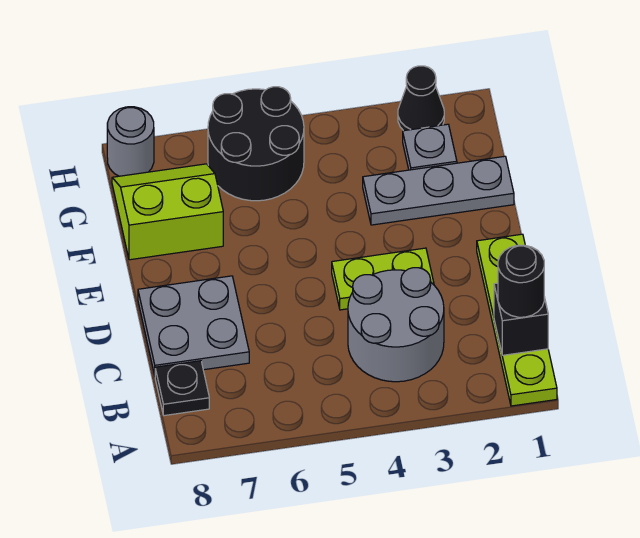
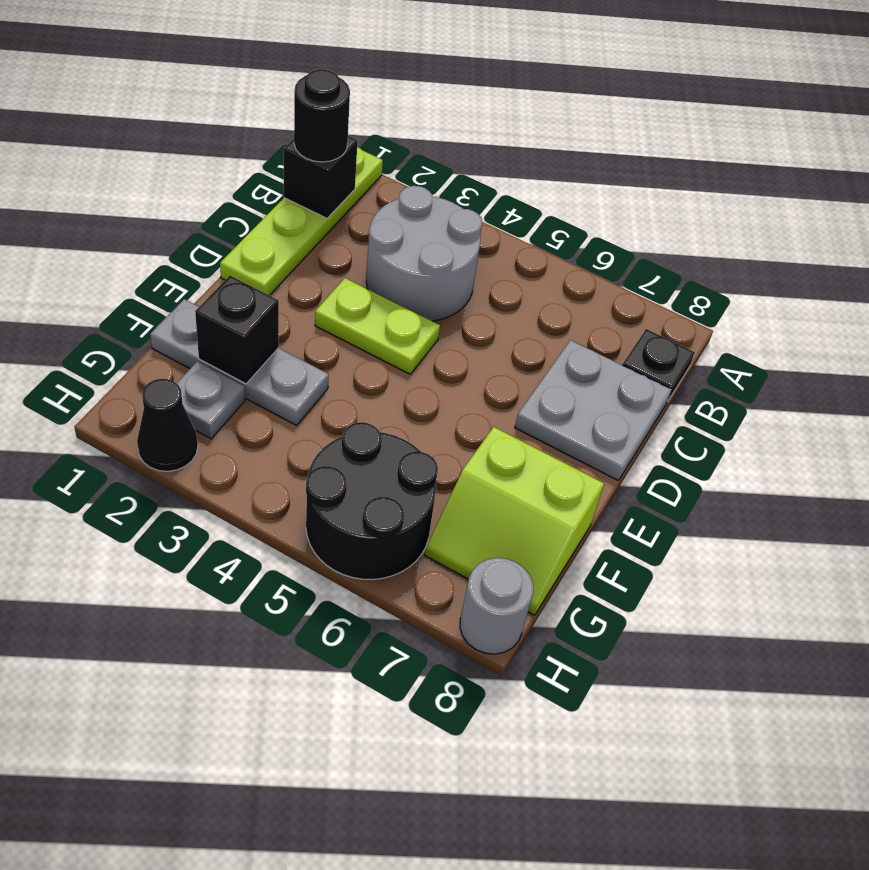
none -> black 1x1 brick [195,276,279,384]

